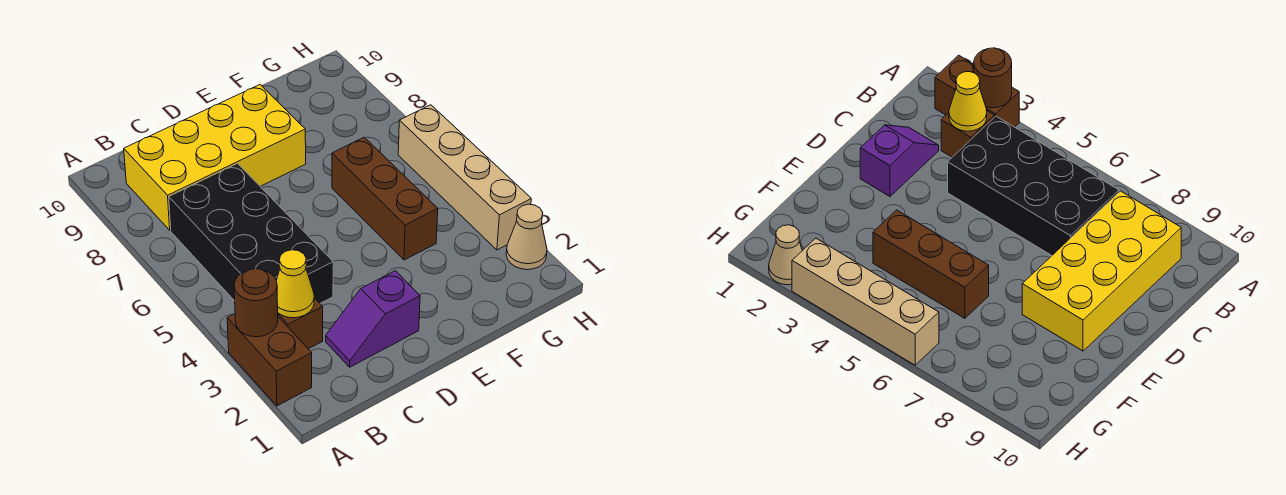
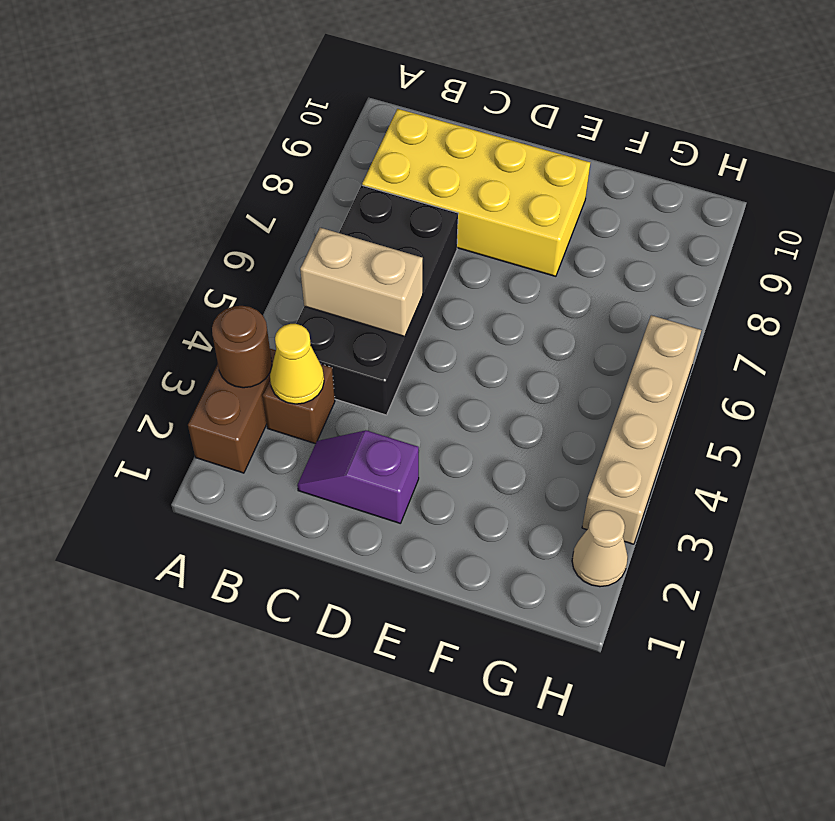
none -> tan 1x2 brick [300,228,423,336]
brown 1x3 brick [332,137,438,260] -> none

